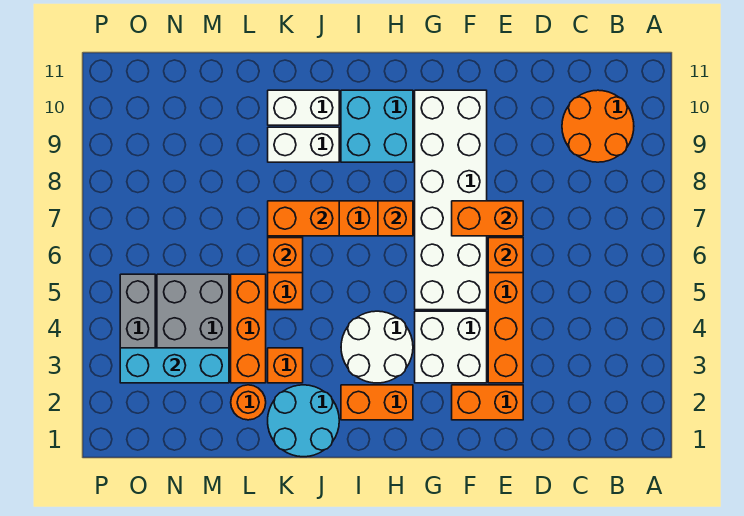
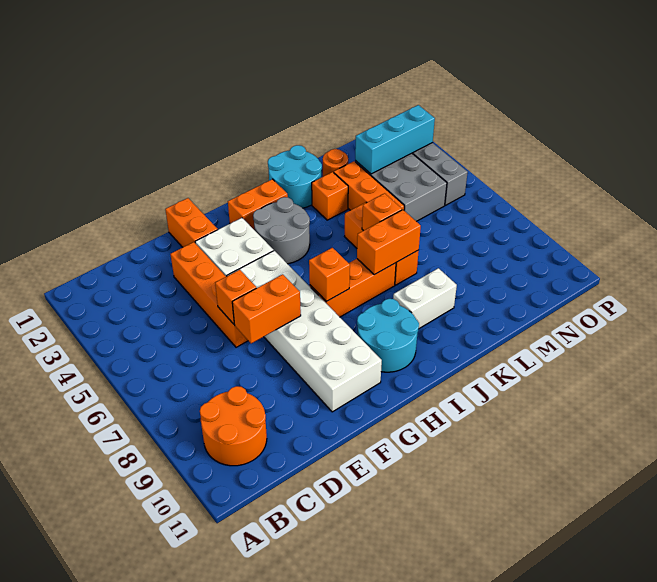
orange 1x2 brick [452,385,523,420] -> orange 1x2 brick turned to [165,198,218,247]
white 2x2 round brick [341,311,413,383] -> grey 2x2 round brick [253,197,310,264]
cyan 2x2 brick [341,90,413,162] -> cyan 2x2 round brick [357,299,419,372]
white 1x2 brick [268,90,339,125] -> none

